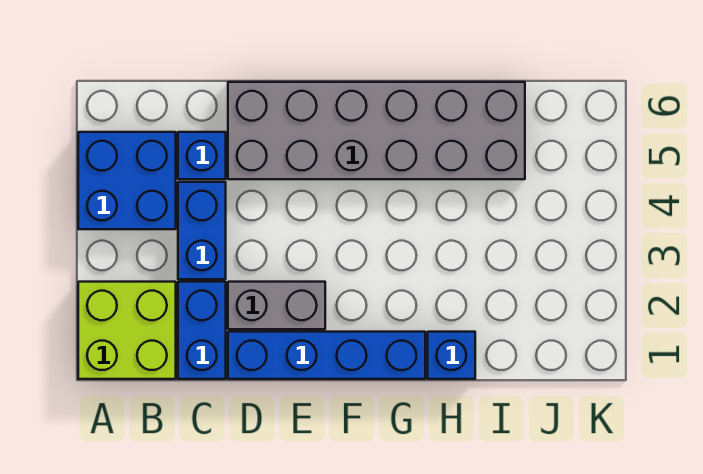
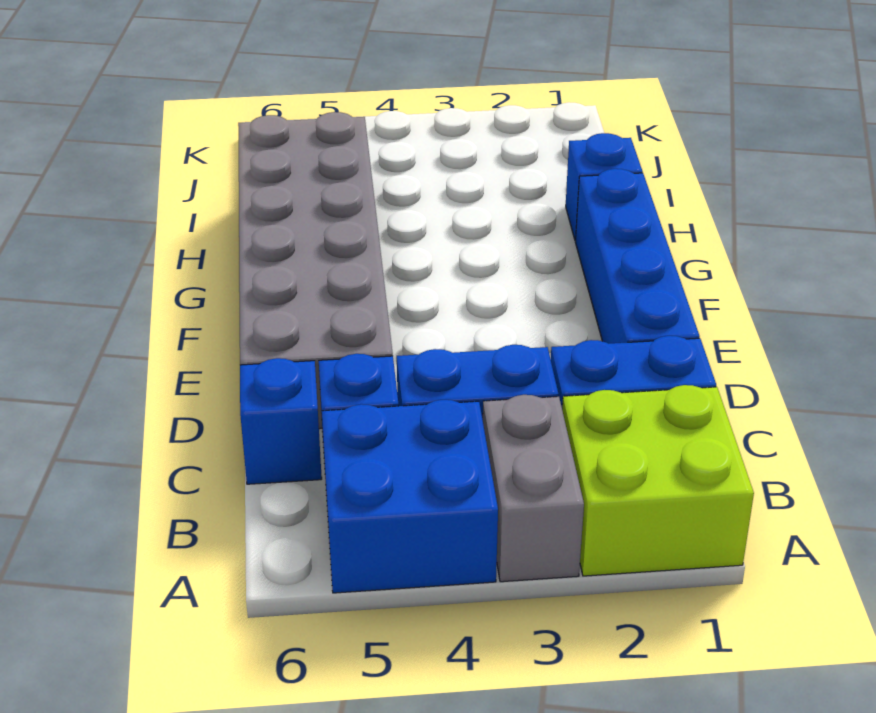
none -> blue 1x1 brick [240,358,322,484]
grey 1x2 brick [228,282,325,329] -> grey 1x2 brick moved to [483,395,584,582]

